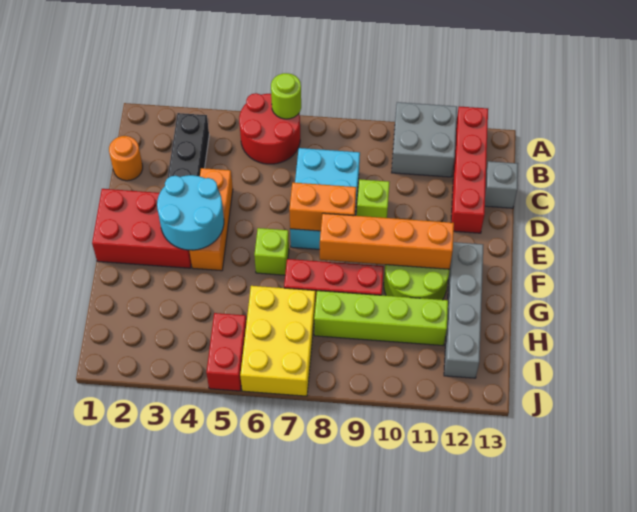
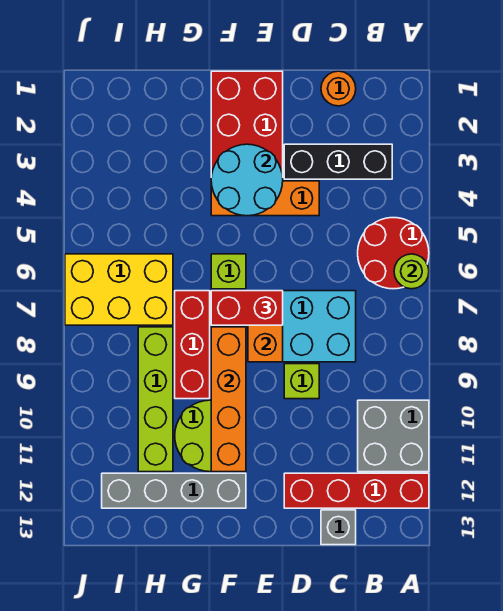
red 1x2 brick [206,313,247,391] -> red 1x2 brick moved to [211,291,283,325]

